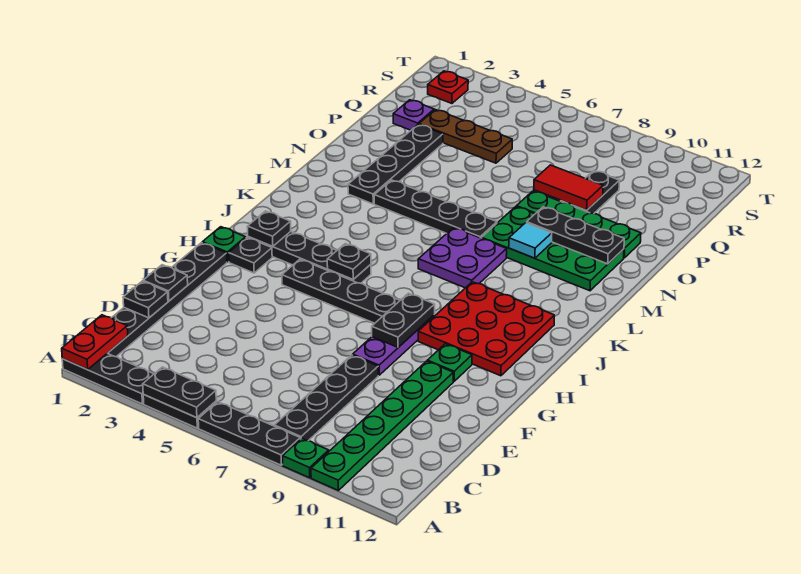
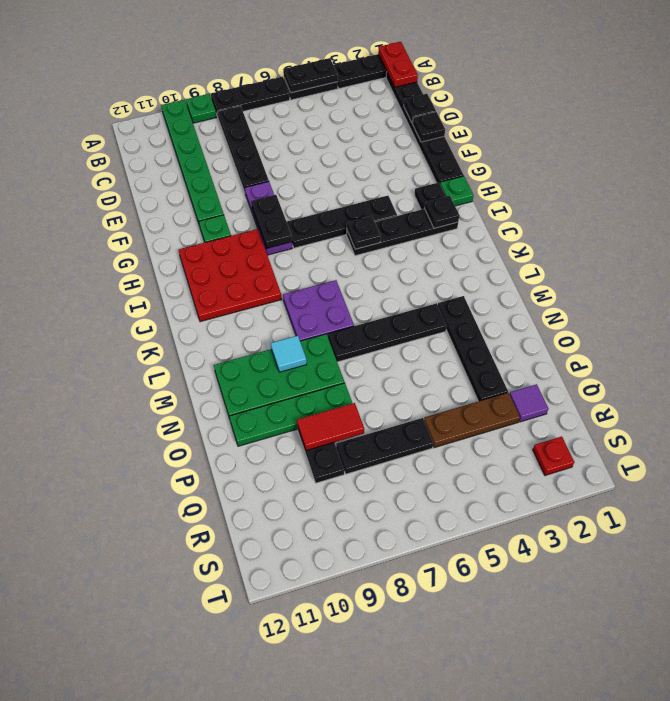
black 1x3 plate [527,207,624,264] -> black 1x3 plate moved to [336,418,433,474]
purple 1x1 plate [393,100,434,130] -> purple 1x1 tile [510,384,548,422]

